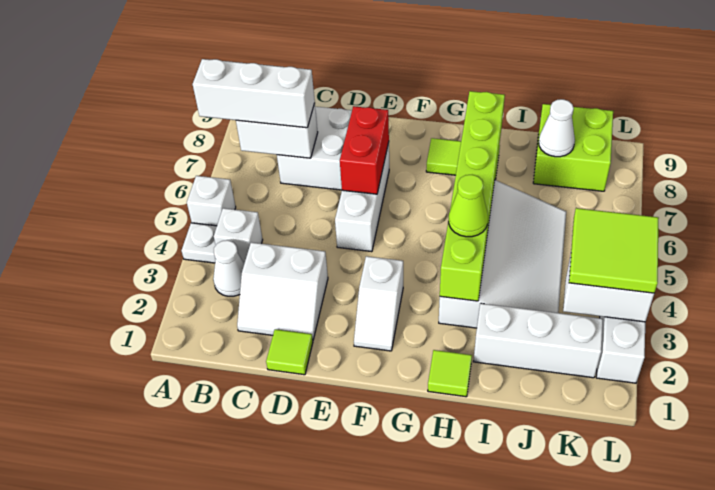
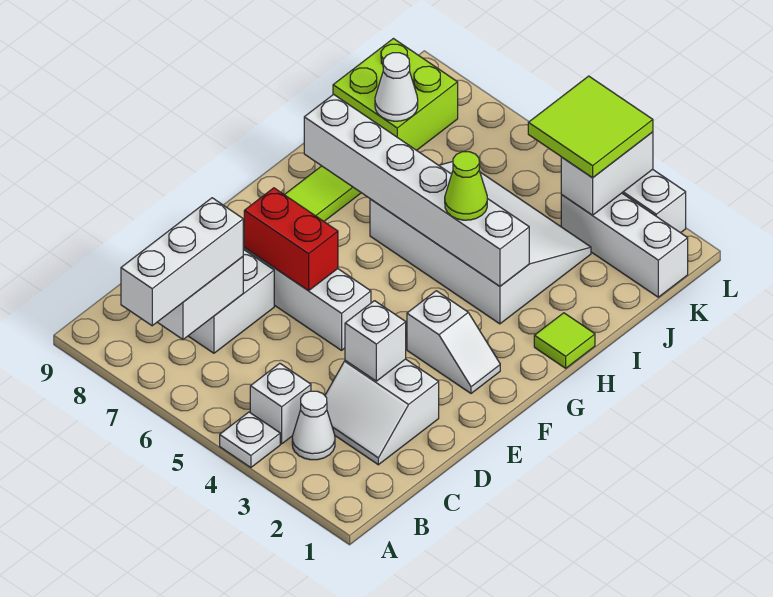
white 1x1 brick [187,176,236,226] -> white 1x1 brick moved to [345,301,406,381]
white 2x2 slope [237,242,328,340] -> white 2x2 slope turned to [325,359,439,465]
lime 1x1 tile [266,329,313,375] -> none
lime 1x6 brick [440,91,505,301] -> white 1x6 brick [304,94,529,286]
white 1x3 brick [473,303,603,378] -> white 1x3 brick turned to [561,193,688,297]

